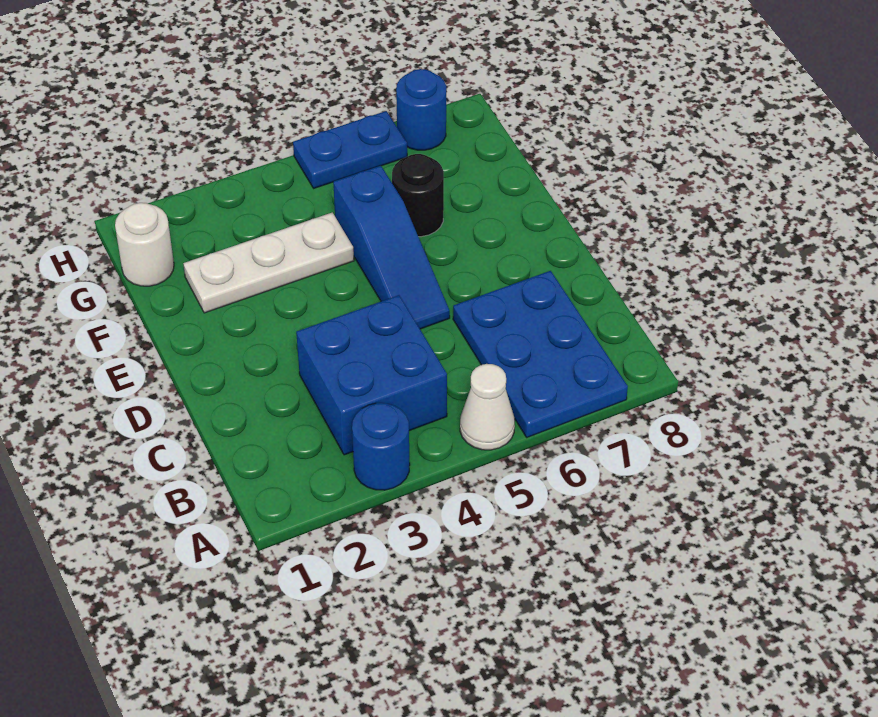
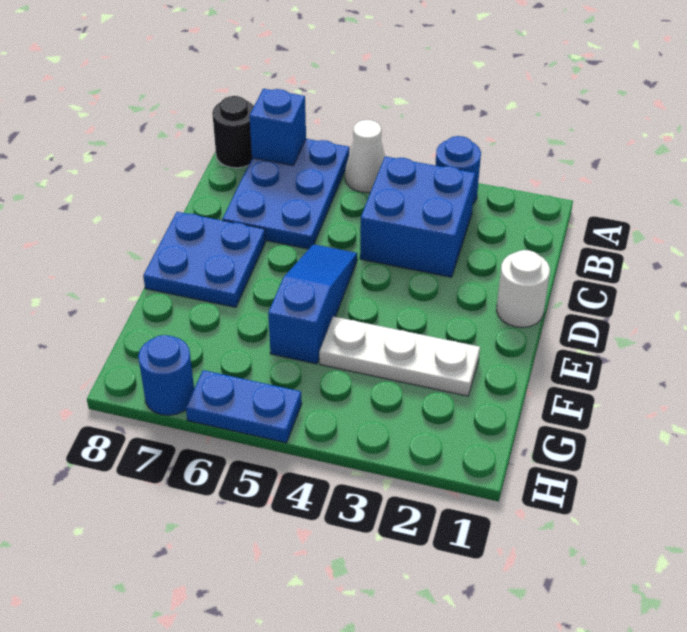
none -> blue 1x1 brick [249,89,306,166]
none -> blue 2x2 plate [143,212,266,307]
black 1x1 round brick [392,154,444,237] -> black 1x1 round brick moved to [212,96,254,168]
white 1x1 round brick [115,203,174,286] -> white 1x1 round brick moved to [496,250,550,328]

